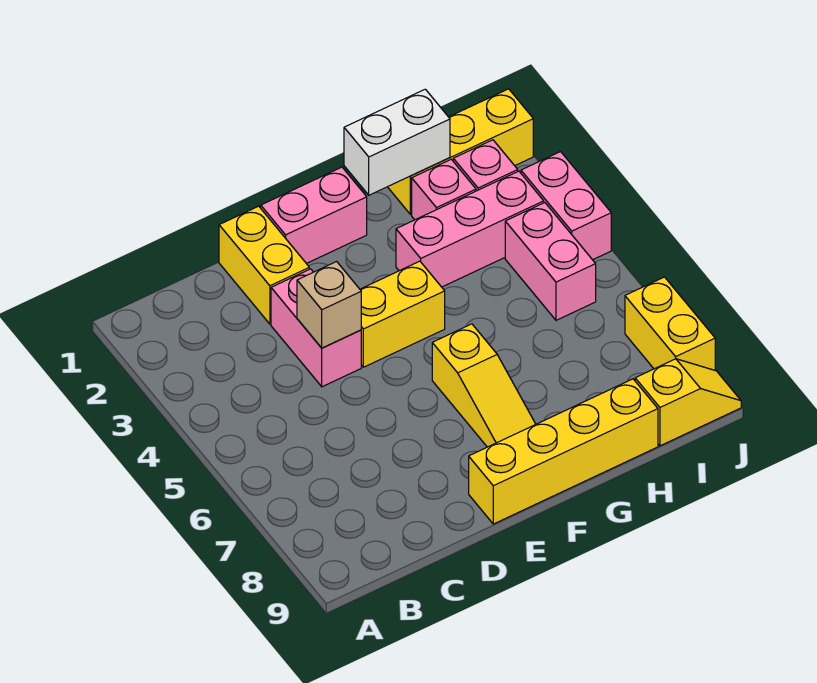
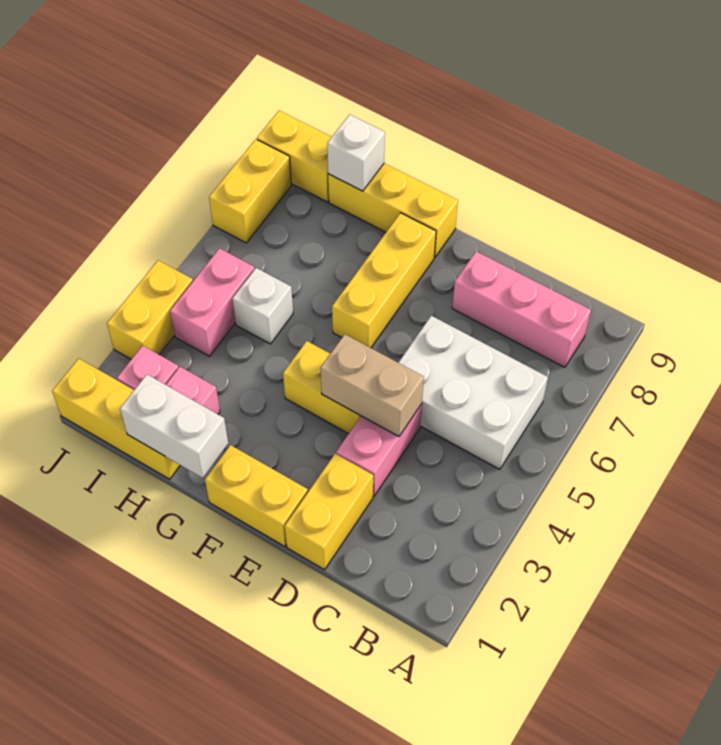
none -> white 2x3 brick [398,316,548,469]
tan 1x1 brick [297,262,361,348] -> tan 1x2 brick [321,334,424,436]
pink 1x2 brick [261,167,367,264] -> yellow 1x2 brick [205,445,308,547]
yellow 1x4 brick [469,379,658,524] -> yellow 1x3 brick [328,163,458,257]
yellow 1x3 slope [432,324,536,447] -> yellow 1x3 brick [332,213,436,348]
pink 1x3 brick [396,171,544,287] -> pink 1x3 brick moved to [452,251,591,367]
none -> white 1x1 brick [232,268,293,344]
none -> white 1x1 brick [327,114,385,191]
yellow 1x2 slope [635,359,741,446] -> yellow 1x2 brick [257,111,331,202]
pink 1x2 brick [521,152,611,260] -> yellow 1x2 brick [107,260,193,359]

